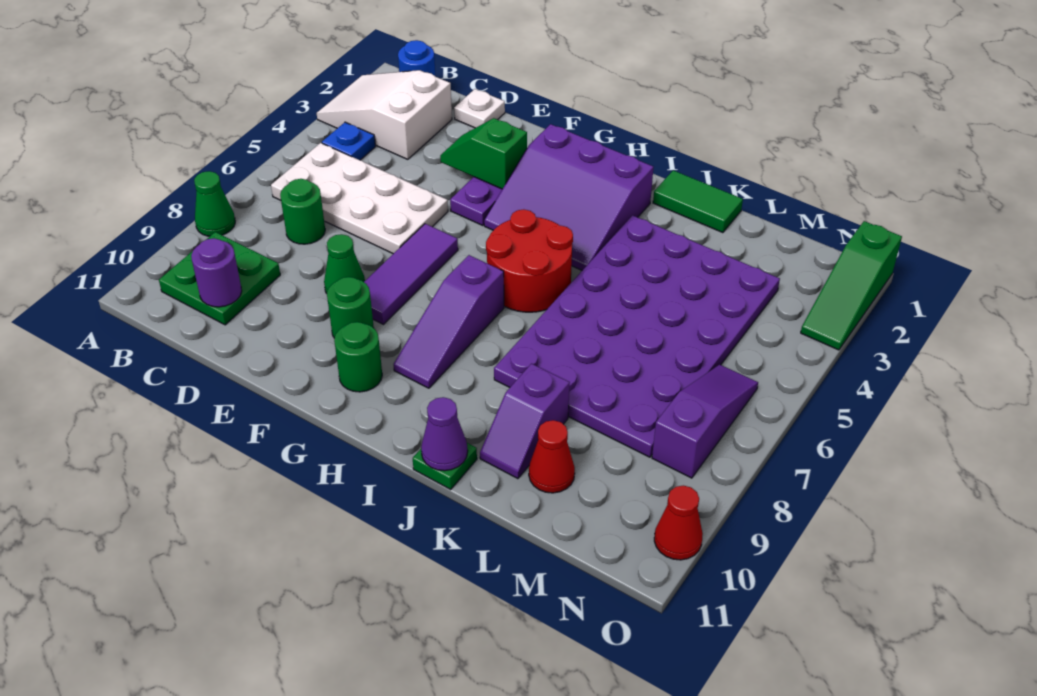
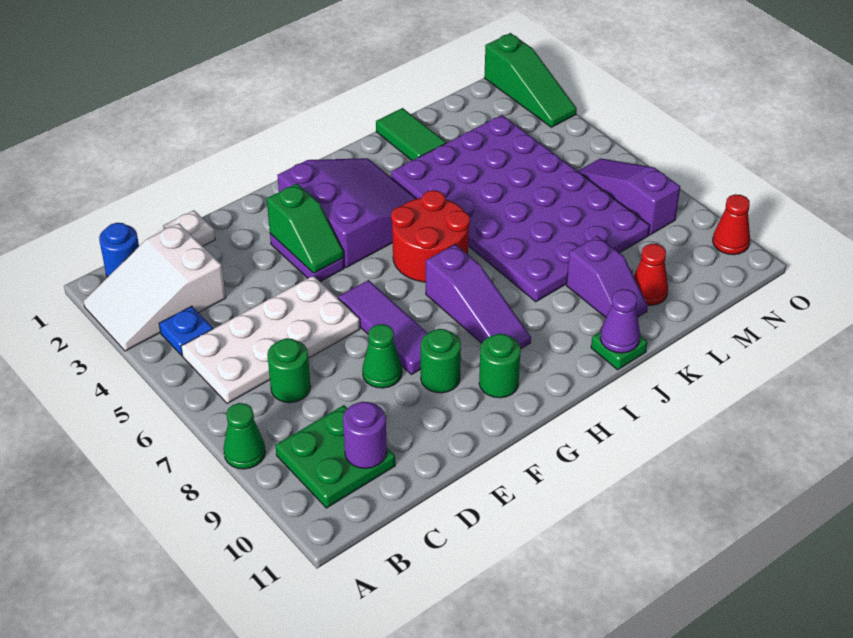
green 1x2 slope [440,118,527,189] -> green 1x2 slope turned to [267,184,344,273]
purple 3x3 slope [484,124,653,270] -> purple 3x3 slope turned to [277,158,416,268]
green 1x2 tile [653,170,743,233] -> green 1x2 tile turned to [376,108,446,160]

